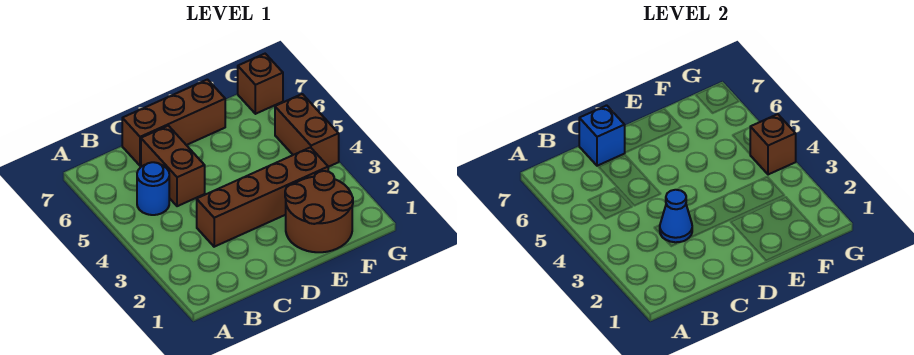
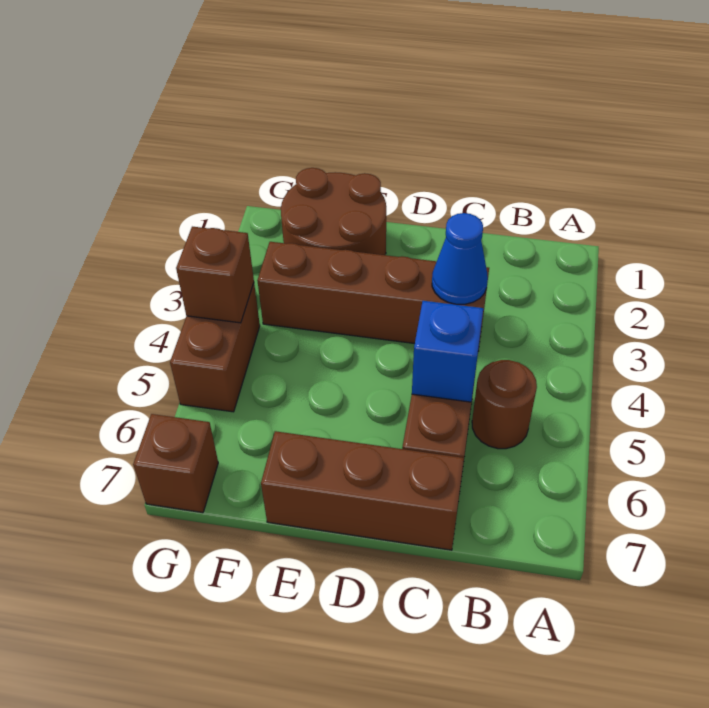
blue 1x1 round brick [137,162,169,215] -> brown 1x1 round brick [472,360,537,449]
blue 1x1 brick [579,105,625,166] -> blue 1x1 brick moved to [412,301,483,402]

